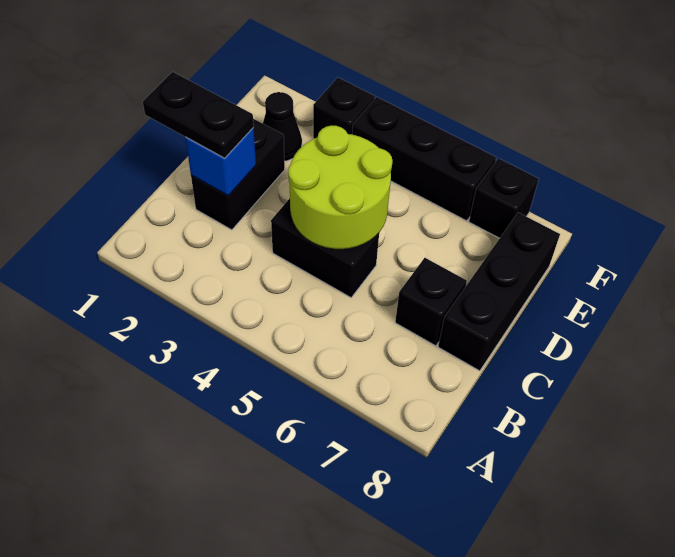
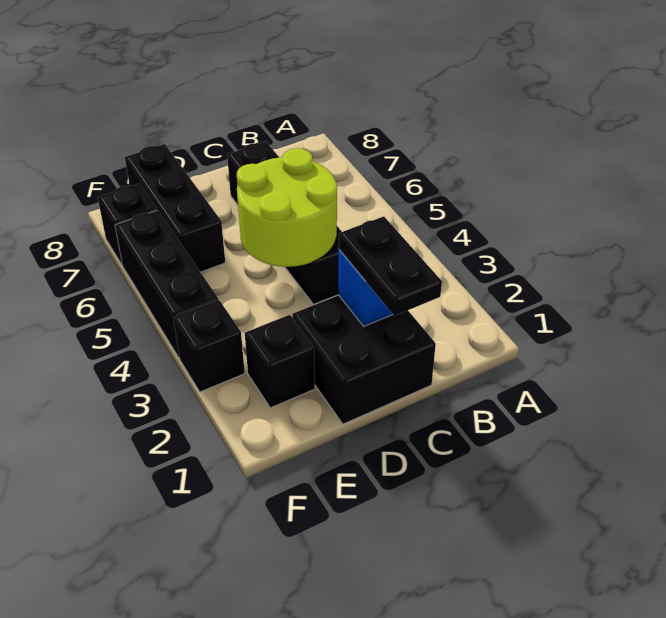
black 1x2 brick [191,119,285,230] -> black 2x2 brick [292,295,436,424]
black 1x3 brick [438,212,560,371] -> black 1x3 brick turned to [125,144,225,272]
black 1x1 cone [263,92,302,161] -> black 1x1 brick [245,315,315,408]

